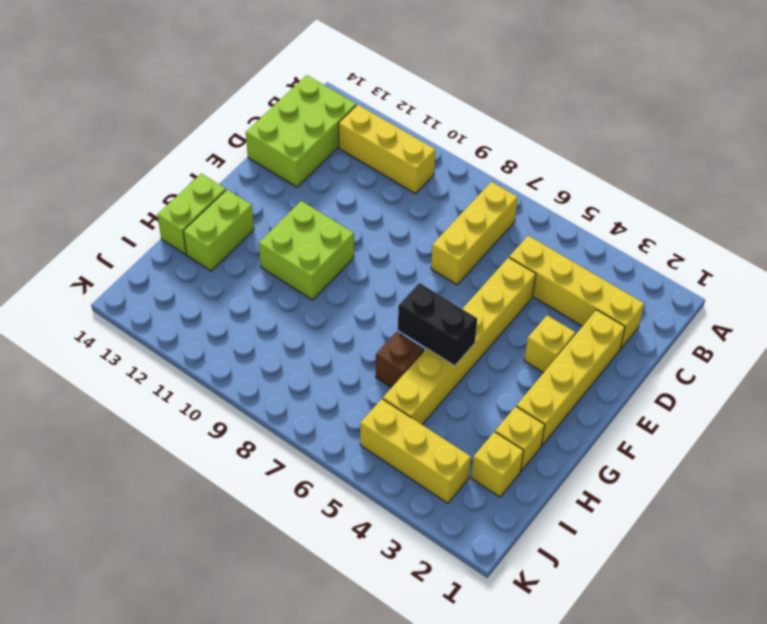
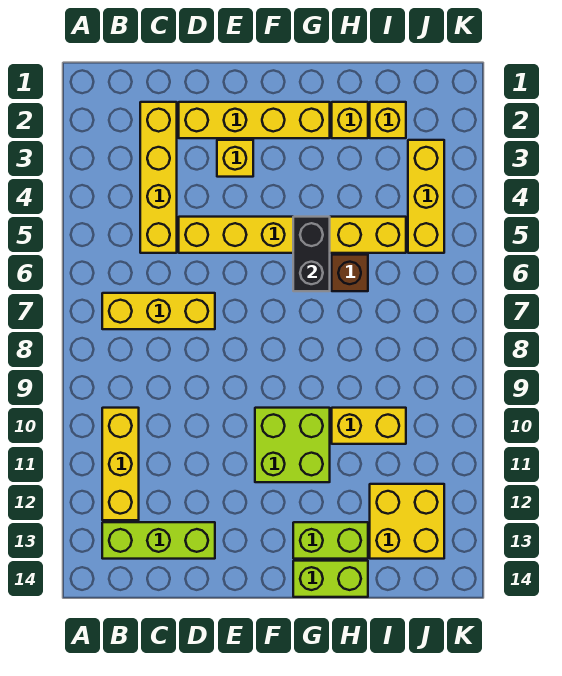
lime 2x3 brick [246,75,356,187] -> lime 1x3 brick [102,522,215,559]
none -> yellow 1x2 brick [332,408,406,444]
none -> yellow 2x2 brick [370,484,444,559]

